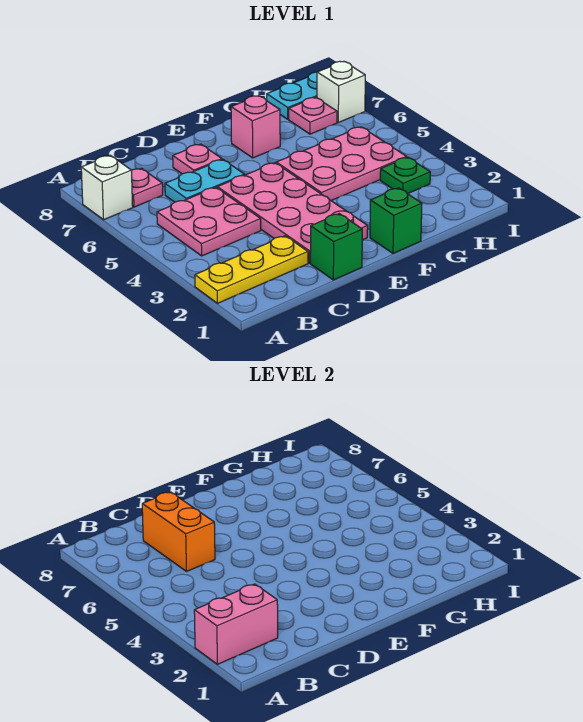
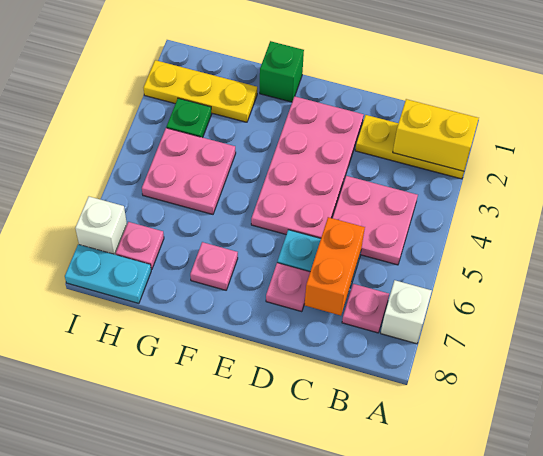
pink 1x2 brick [194,584,278,664] -> yellow 1x2 brick [393,99,479,171]
green 1x1 brick [310,214,362,280] -> none
pink 2x3 plate [276,127,407,201] -> pink 2x2 plate [142,128,236,214]
pink 1x1 brick [231,96,280,158] -> pink 1x1 plate [190,242,238,290]
none -> yellow 1x3 plate [144,60,257,122]

